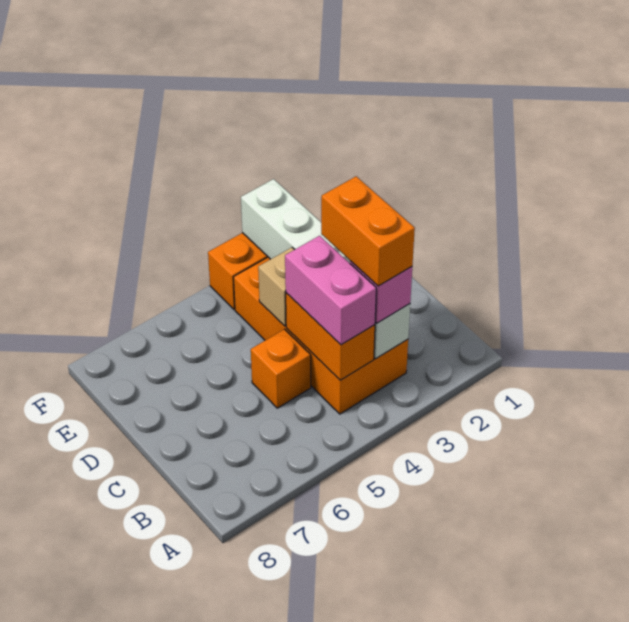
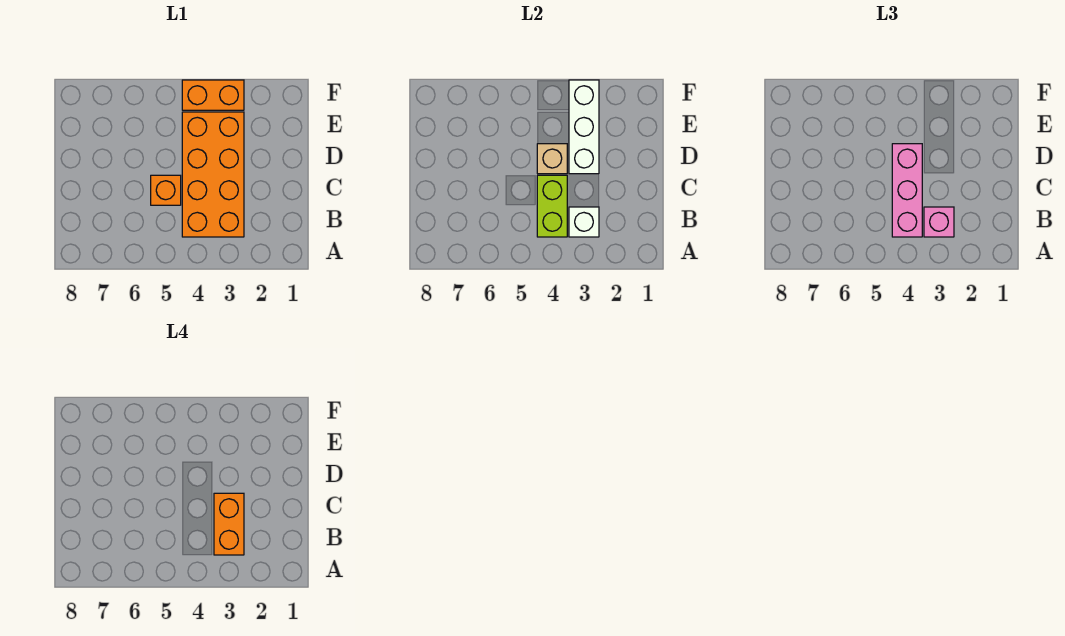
orange 1x2 brick [286,293,375,380] -> lime 1x2 brick [537,175,567,237]
pink 1x2 brick [285,236,376,345] -> pink 1x3 brick [892,144,922,237]

